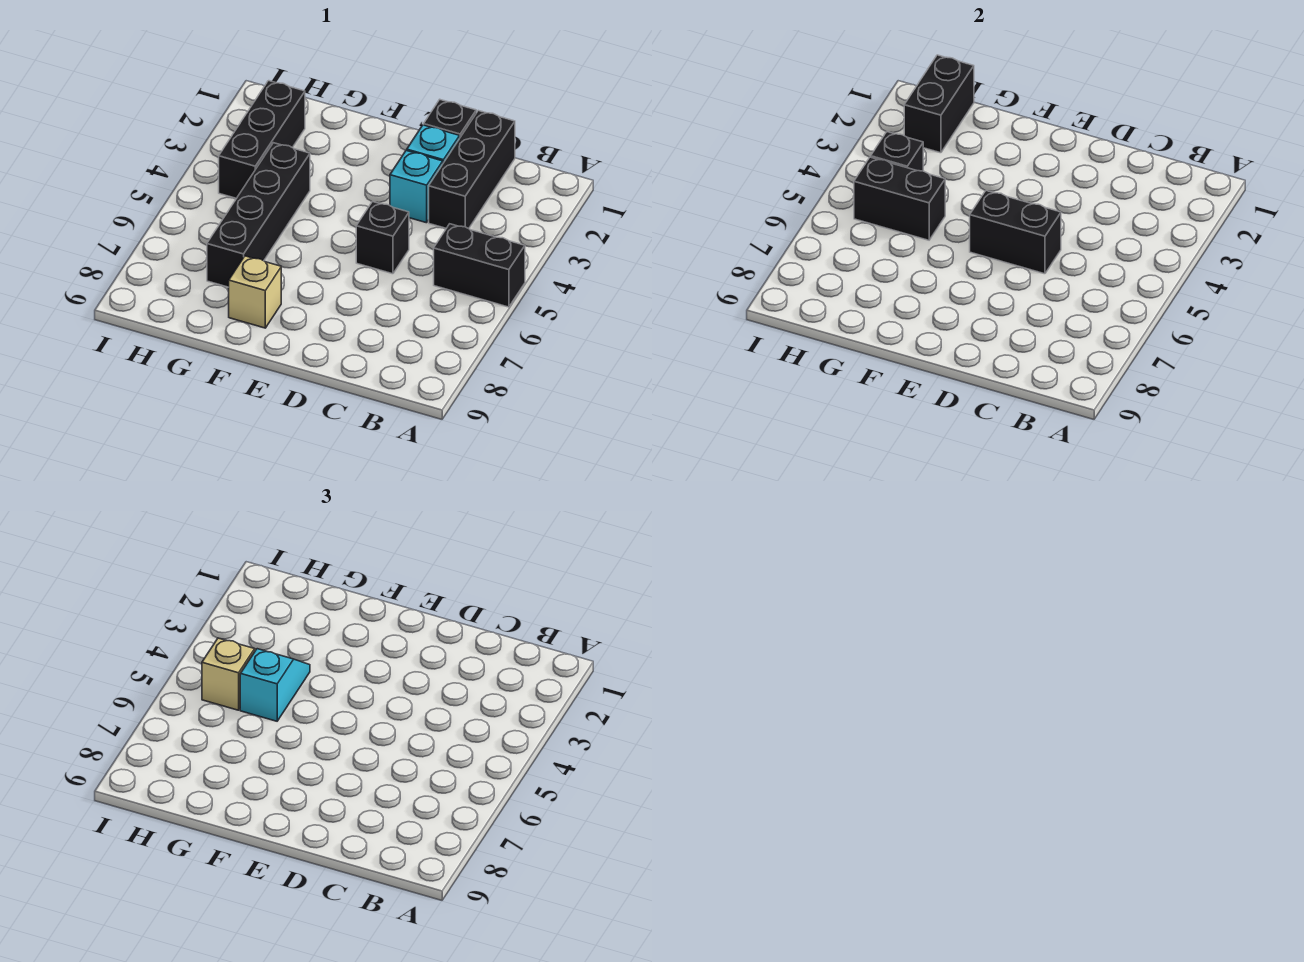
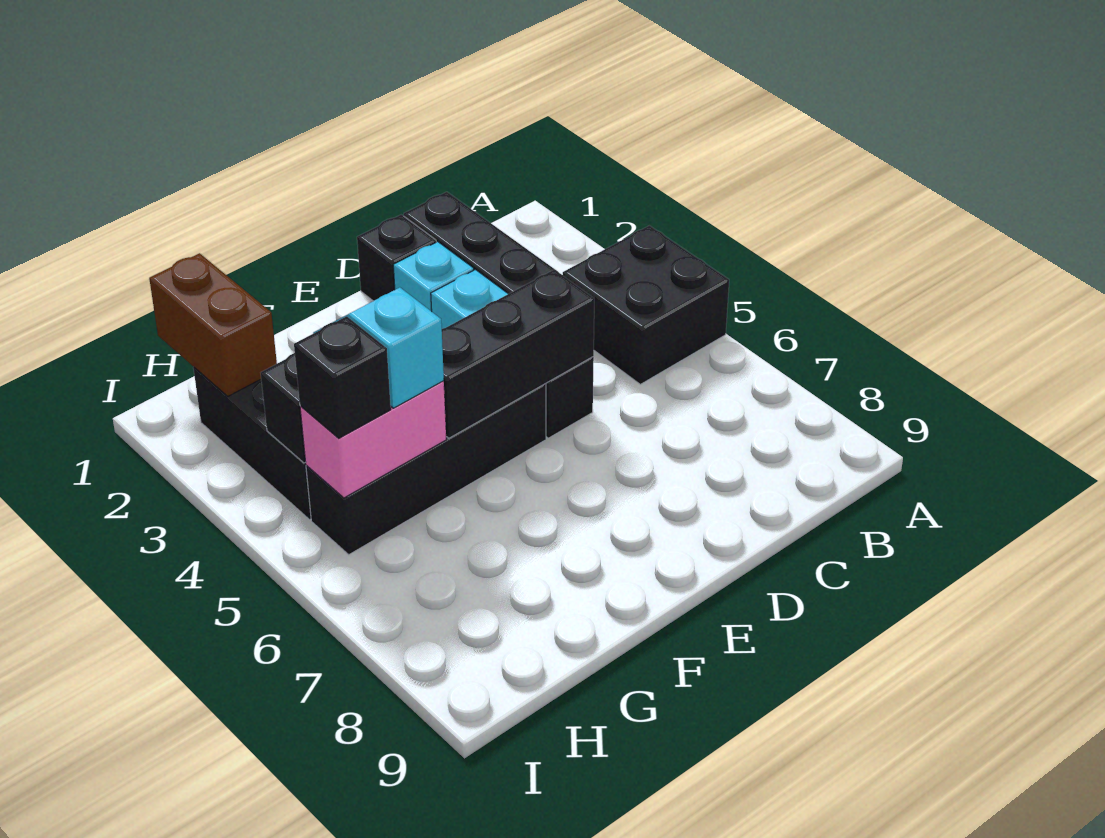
black 1x2 brick [434,224,525,307] -> black 2x2 brick [563,225,729,384]
black 1x2 brick [970,191,1061,274] -> black 1x3 brick [442,269,594,438]
tan 1x1 brick [229,256,281,328] -> none
black 1x4 brick [207,143,310,287] -> black 1x4 brick turned to [306,384,546,555]
black 1x2 brick [854,157,945,240] -> pink 1x2 brick [300,381,446,498]
black 1x2 brick [904,55,974,153] -> brown 1x2 brick [149,253,277,396]
tan 1x1 brick [202,638,255,710] -> black 1x1 brick [294,316,391,438]

